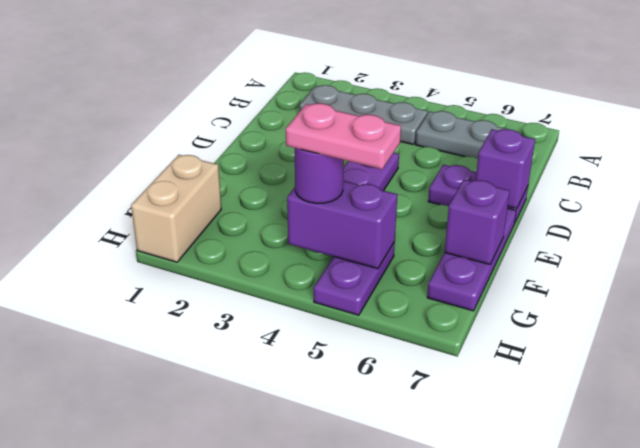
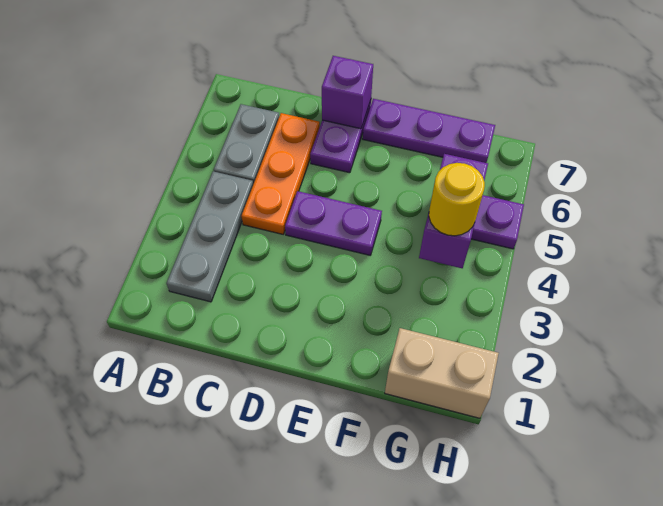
none -> orange 1x3 plate [241,113,320,234]
purple 1x1 brick [445,179,510,264] -> none
purple 1x1 round brick [294,148,344,204] -> yellow 1x1 round brick [429,163,485,236]
pink 1x2 plate [286,103,401,169] -> none

